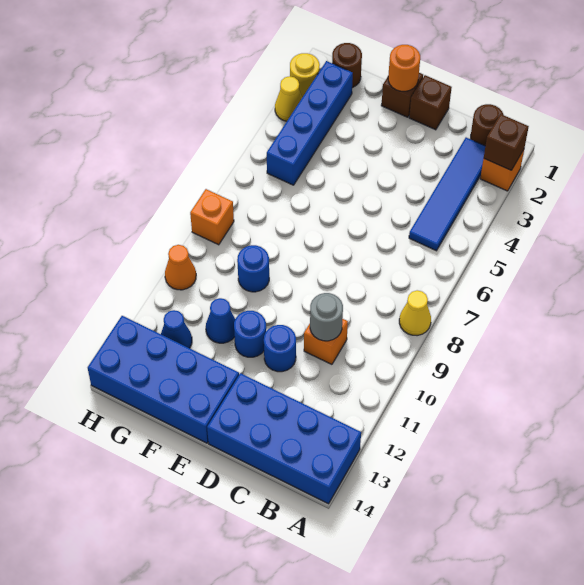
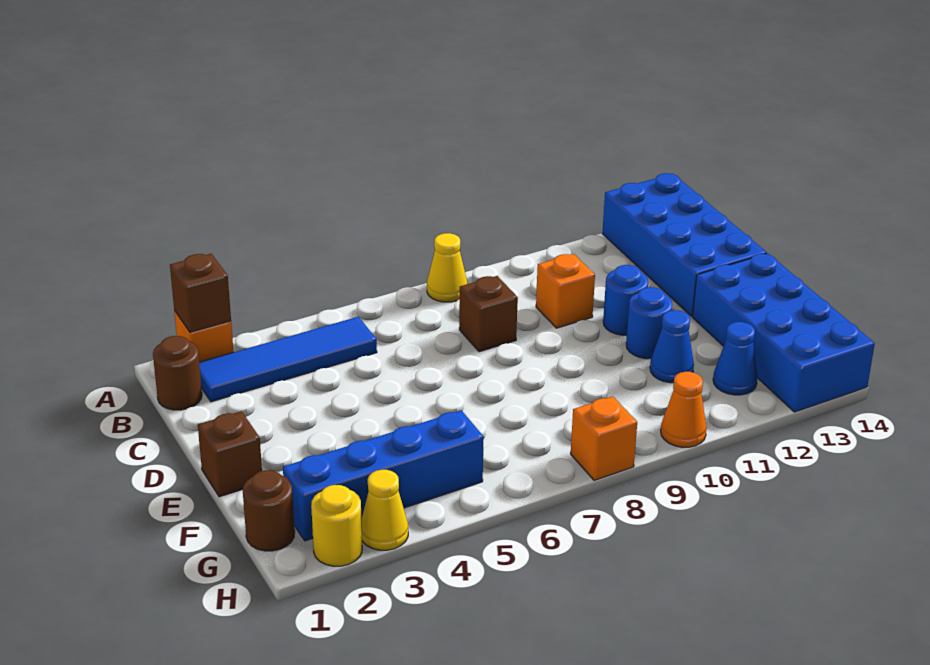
grey 1x1 round brick [310,293,343,341] -> none
brown 1x1 brick [409,75,452,130] -> brown 1x1 brick moved to [459,276,518,352]
orange 1x1 round brick [388,45,420,91] -> none
blue 1x1 round brick [237,245,269,292] -> none

